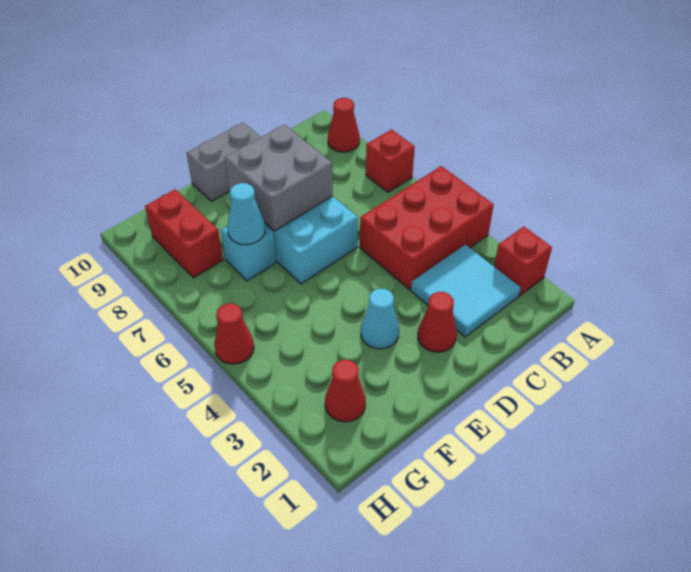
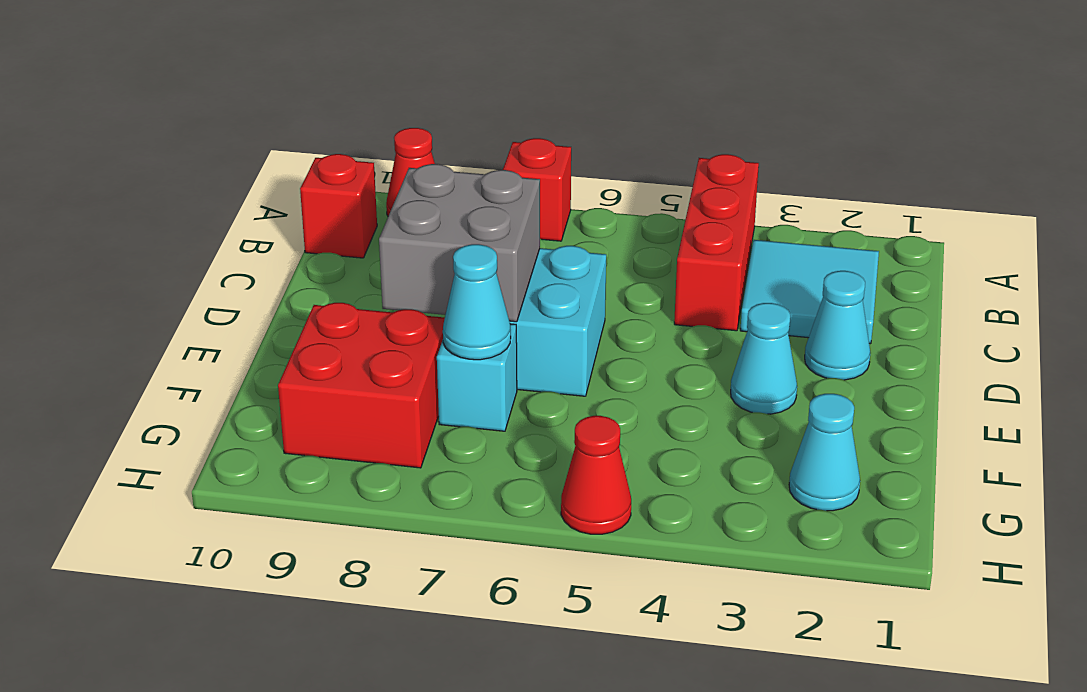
red 1x1 brick [494,227,552,296] -> red 1x1 brick moved to [300,154,377,258]
red 2x3 brick [360,166,494,290] -> red 1x3 brick [674,154,759,331]
red 1x1 cone [418,292,456,352] -> cyan 1x1 cone [805,271,870,380]
grey 1x2 brick [187,123,261,201] -> none
red 1x1 cone [325,360,366,422] -> cyan 1x1 cone [789,394,860,511]
red 1x2 brick [145,189,223,278] -> red 2x2 brick [278,303,445,468]

